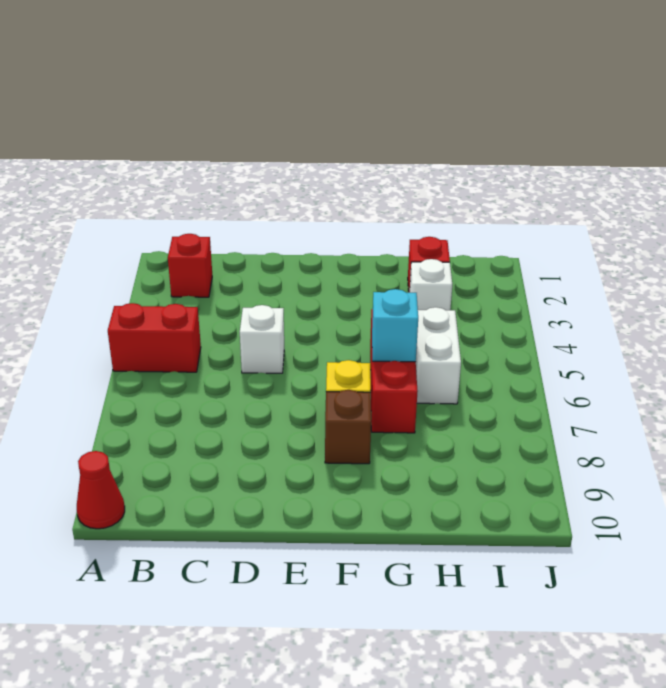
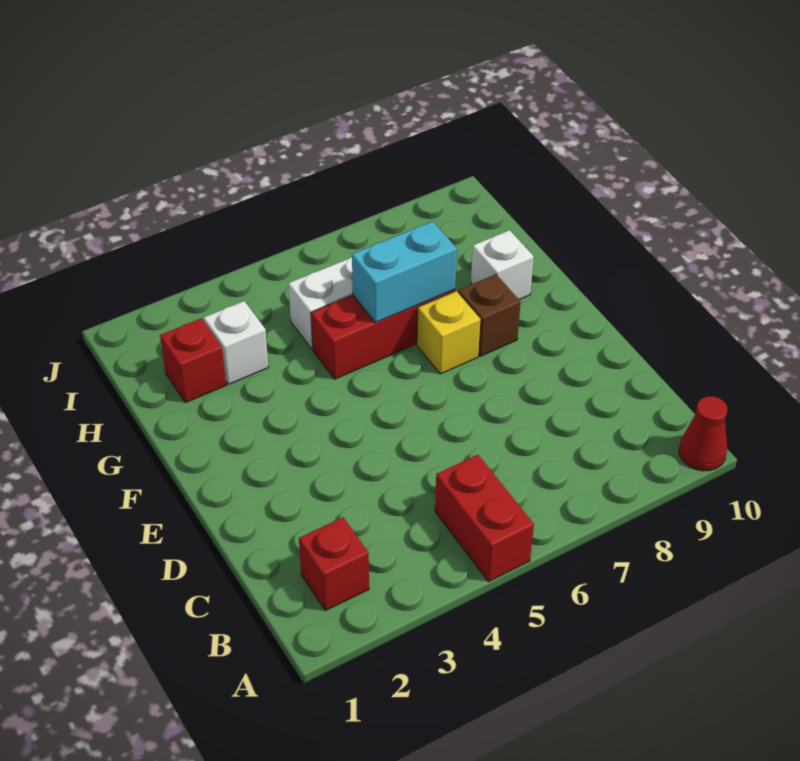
white 1x1 brick [240,305,284,373] -> white 1x1 brick moved to [471,230,534,300]
cyan 1x1 brick [372,289,418,362] -> cyan 1x2 brick [352,221,457,323]

